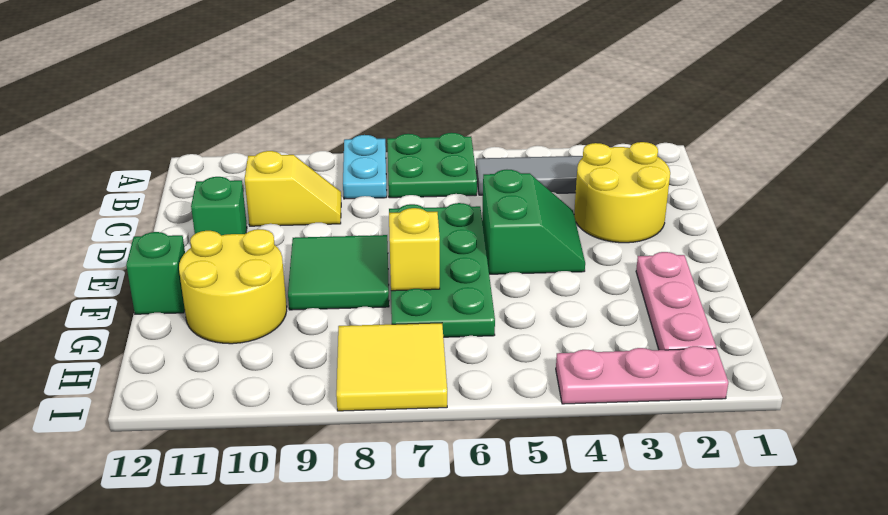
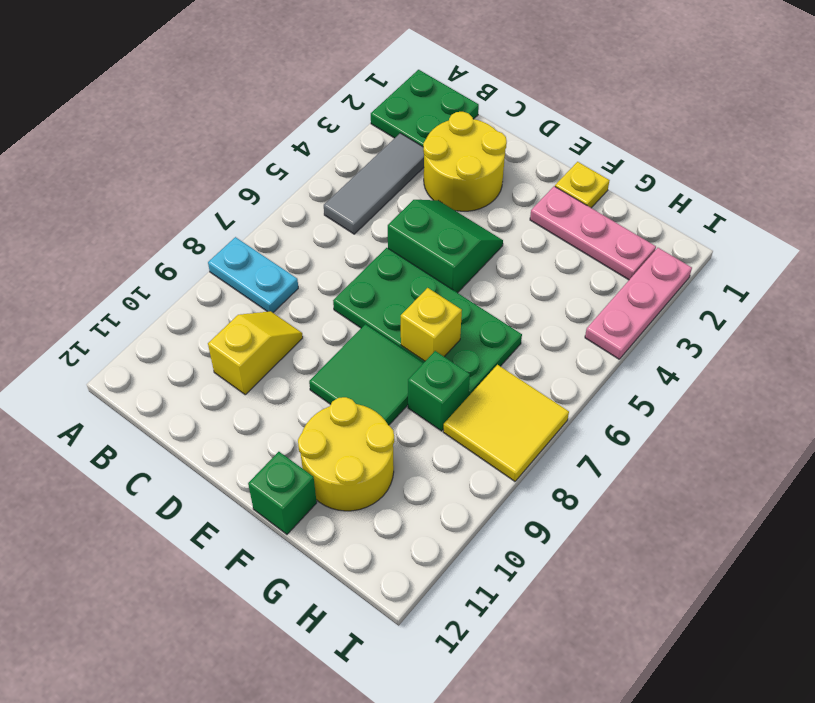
green 2x2 plate [387,133,477,198] -> green 2x2 plate moved to [371,70,479,146]
green 1x1 brick [191,177,247,235] -> green 1x1 brick moved to [408,351,470,431]
none -> yellow 1x1 plate [555,162,610,208]

